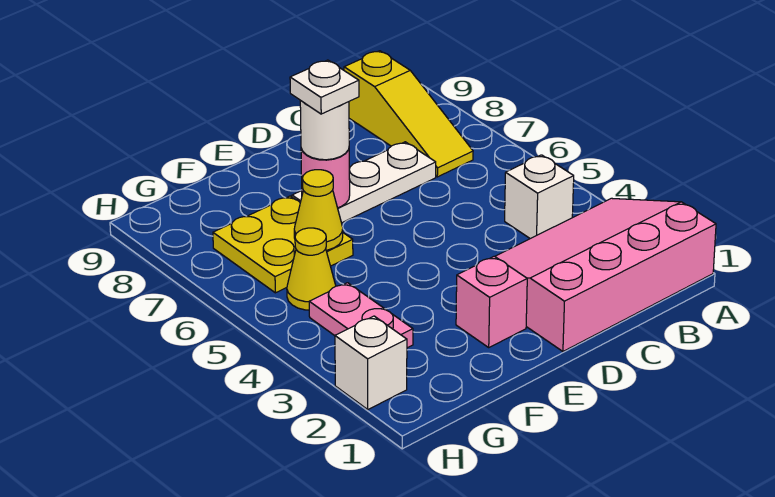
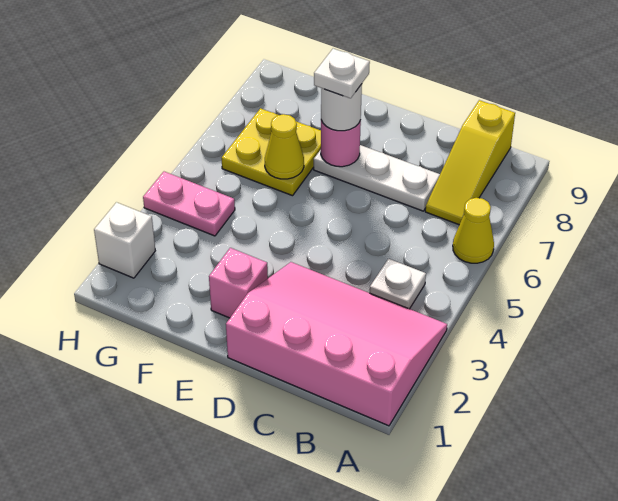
white 1x1 brick [505,155,574,239] -> white 1x1 plate [370,259,426,309]
pink 1x2 plate [309,283,413,348] -> pink 1x2 plate turned to [143,172,235,236]
yellow 1x1 cone [287,228,336,310] -> yellow 1x1 cone moved to [453,198,494,263]

